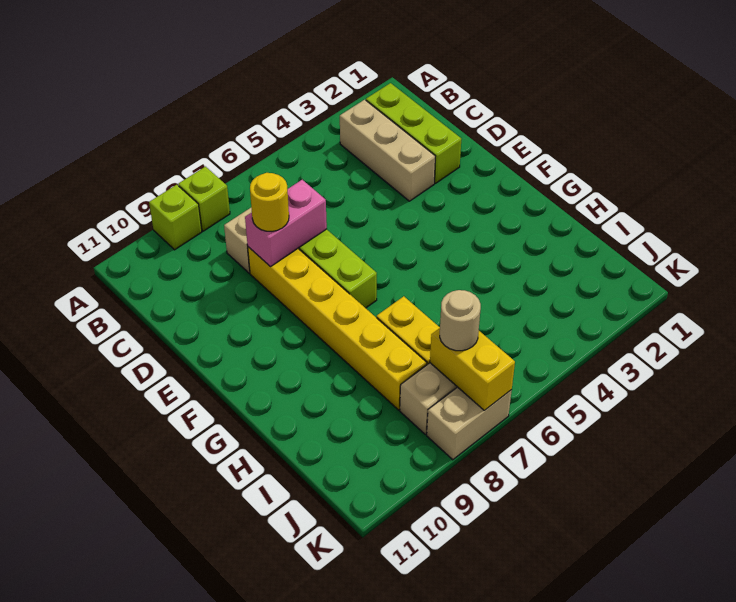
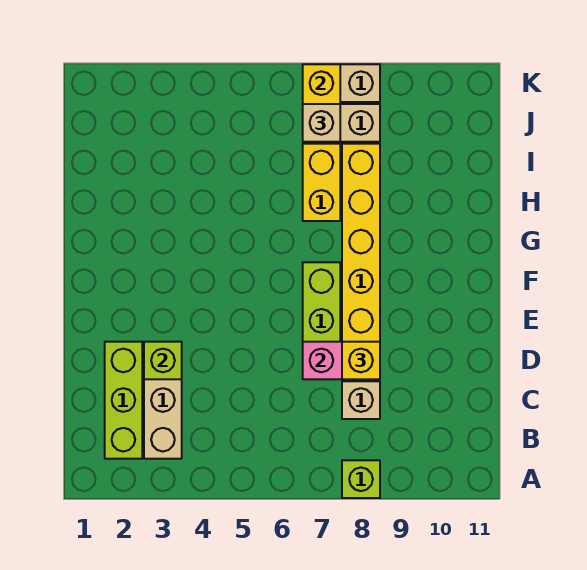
lime 1x1 brick [149,185,202,250] -> lime 1x1 brick moved to [144,342,182,379]
yellow 1x1 round brick [250,173,289,231] -> yellow 1x1 brick [342,342,380,379]
tan 1x1 round brick [440,290,481,351] -> tan 1x1 brick [303,104,340,142]

